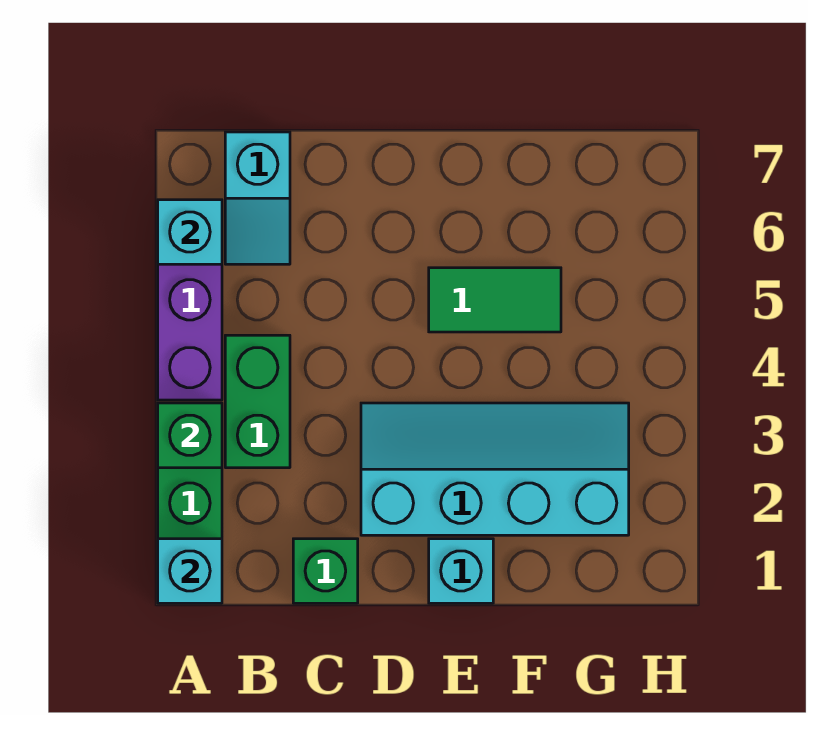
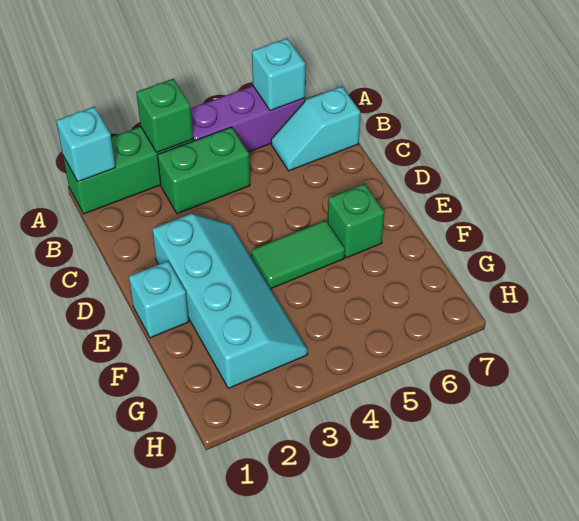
green 1x1 brick [293,539,358,603] -> green 1x1 brick moved to [328,184,384,258]
green 1x2 tile [429,268,561,332] -> green 1x2 tile turned to [251,220,345,289]

